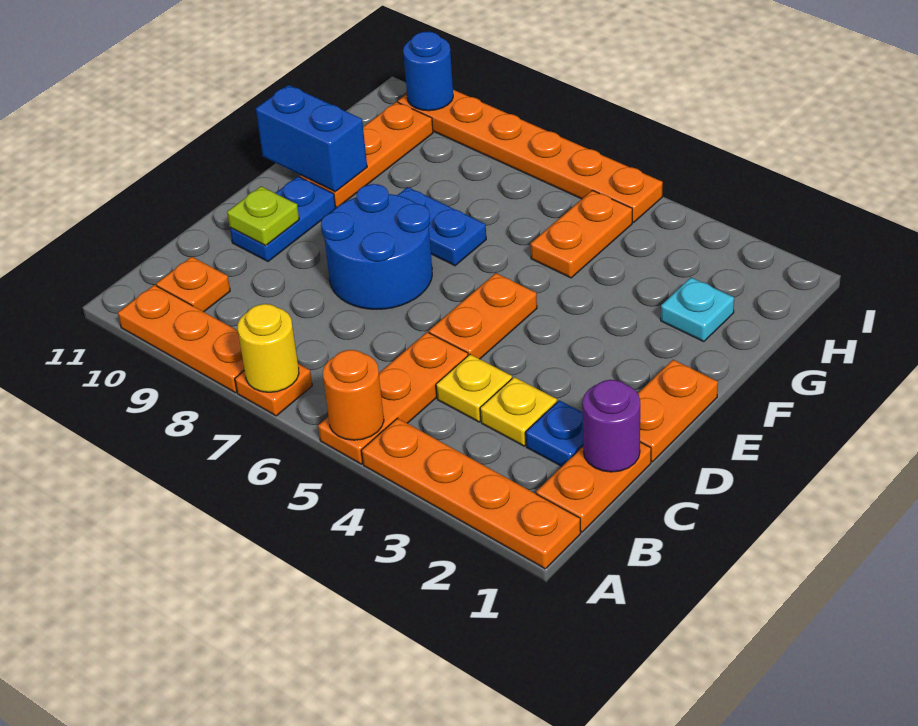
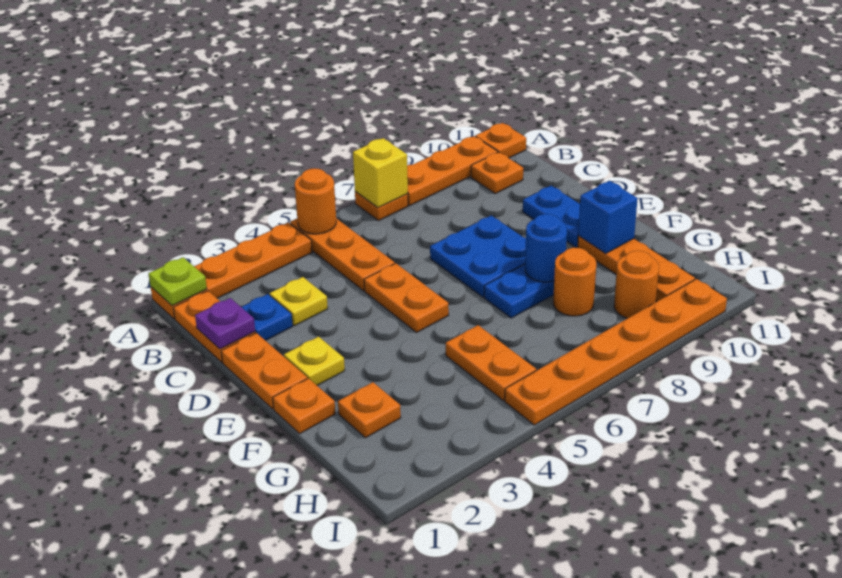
yellow 1x1 round brick [238,304,299,392] -> yellow 1x1 brick [353,138,408,208]
none -> orange 1x1 plate [475,123,526,158]
purple 1x1 round brick [583,380,640,472] -> purple 1x1 plate [195,298,255,349]
yellow 1x1 plate [436,354,512,422] -> yellow 1x1 plate moved to [284,336,345,385]
blue 2x2 round brick [321,184,432,309] -> blue 2x2 plate [430,215,526,297]
lime 1x1 plate [227,186,299,246] -> lime 1x1 plate moved to [148,257,207,306]
none -> orange 1x1 plate [273,378,335,434]
blue 1x2 brick [256,85,367,192] -> blue 1x1 brick [578,181,638,254]
cyan 1x1 plate [661,278,734,342] -> orange 1x1 plate [338,382,401,438]
none -> orange 1x1 round brick [553,248,596,316]
none -> orange 1x1 round brick [614,251,659,318]
blue 1x1 round brick [403,32,453,111] -> blue 1x1 round brick moved to [525,214,567,282]

